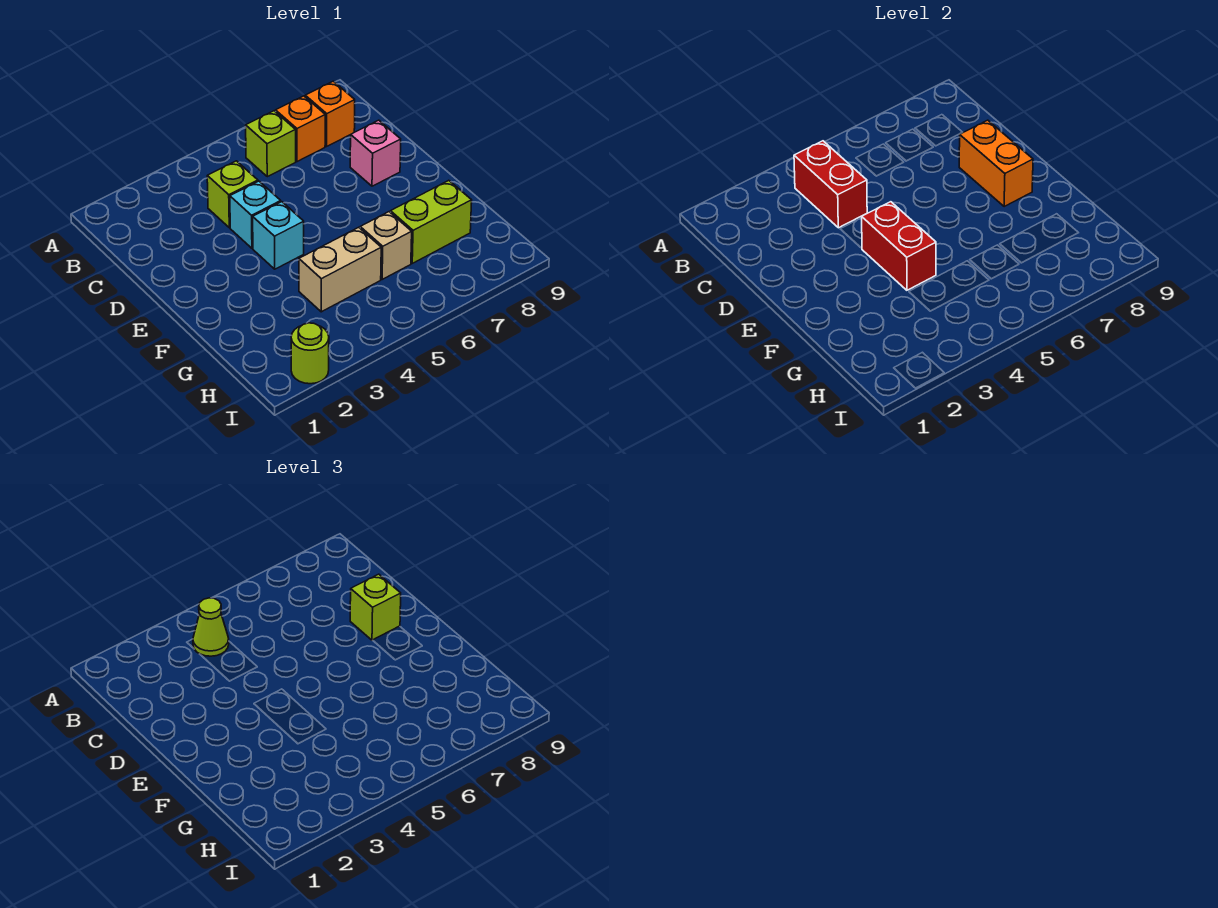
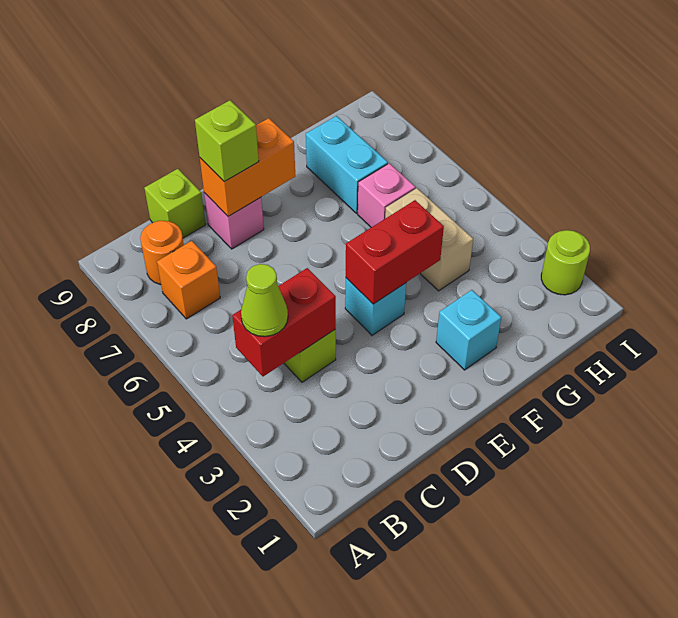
lime 1x1 brick [246,111,296,177] -> lime 1x1 brick moved to [144,169,205,238]
orange 1x1 brick [305,81,355,146] -> orange 1x1 round brick [140,221,184,285]
cyan 1x1 brick [230,181,281,248] -> cyan 1x1 brick moved to [436,290,501,370]
tan 1x1 brick [360,212,412,279] -> pink 1x1 brick [358,163,416,227]
lime 1x2 brick [390,180,472,263] -> cyan 1x2 brick [306,116,388,213]

